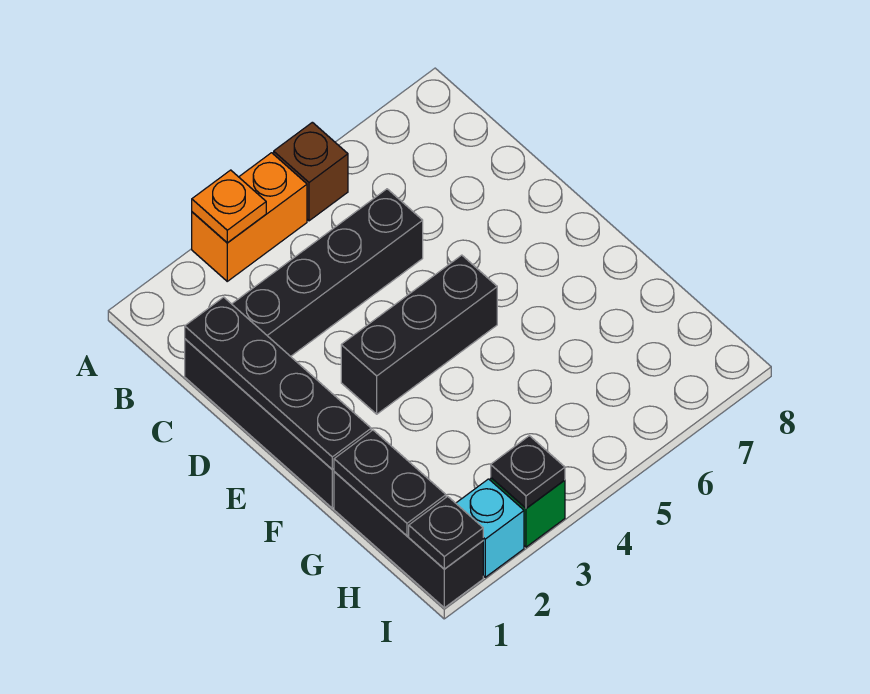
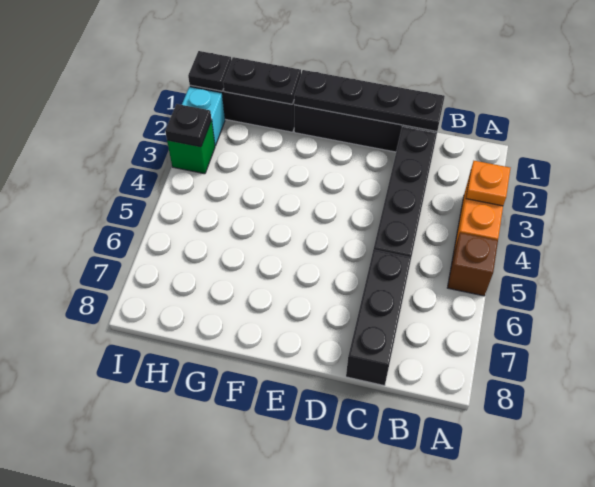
black 1x3 brick [341,255,497,414] -> black 1x3 brick moved to [346,249,411,386]

